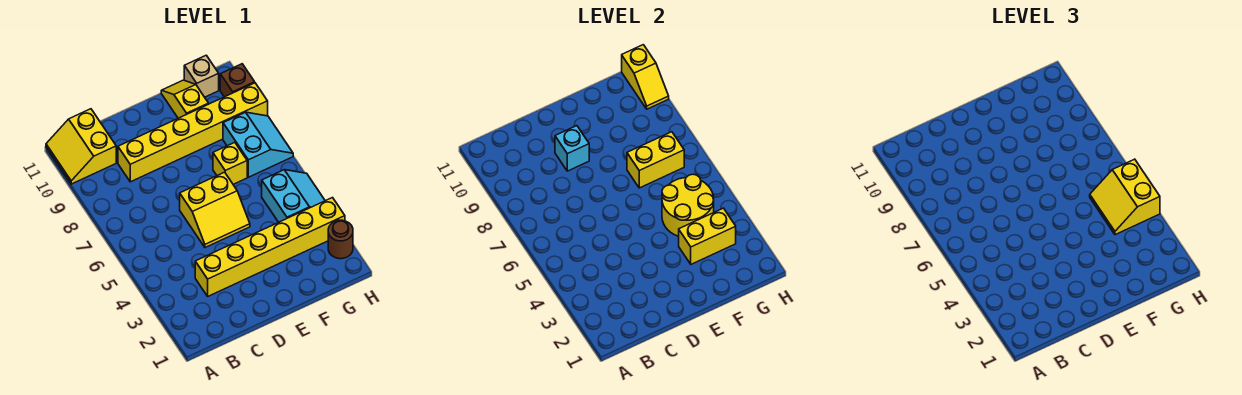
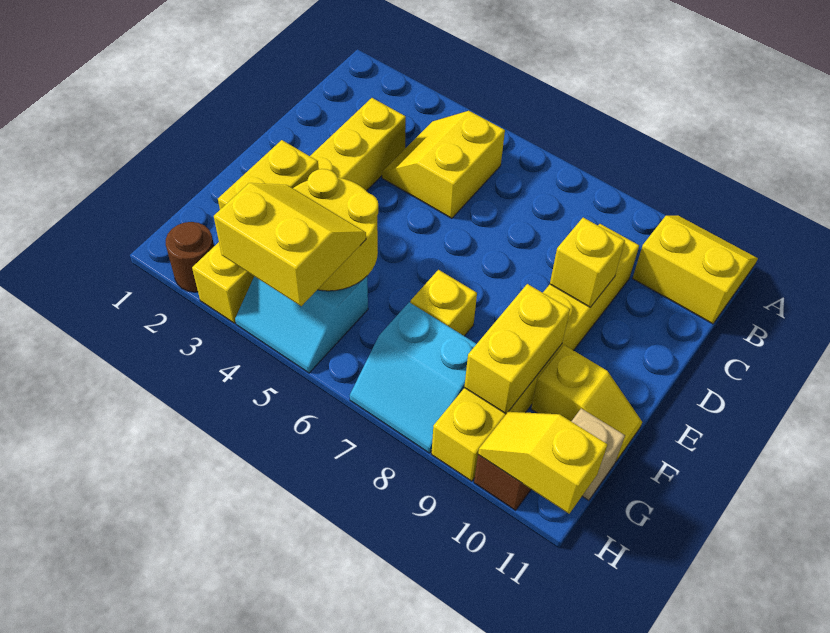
yellow 2x2 slope [180,172,250,248] -> yellow 2x2 slope moved to [382,111,505,218]
cyan 1x1 brick [555,126,589,171] -> yellow 1x1 brick [550,218,625,307]
yellow 1x2 brick [627,132,684,188] -> yellow 1x2 brick moved to [464,284,570,414]

